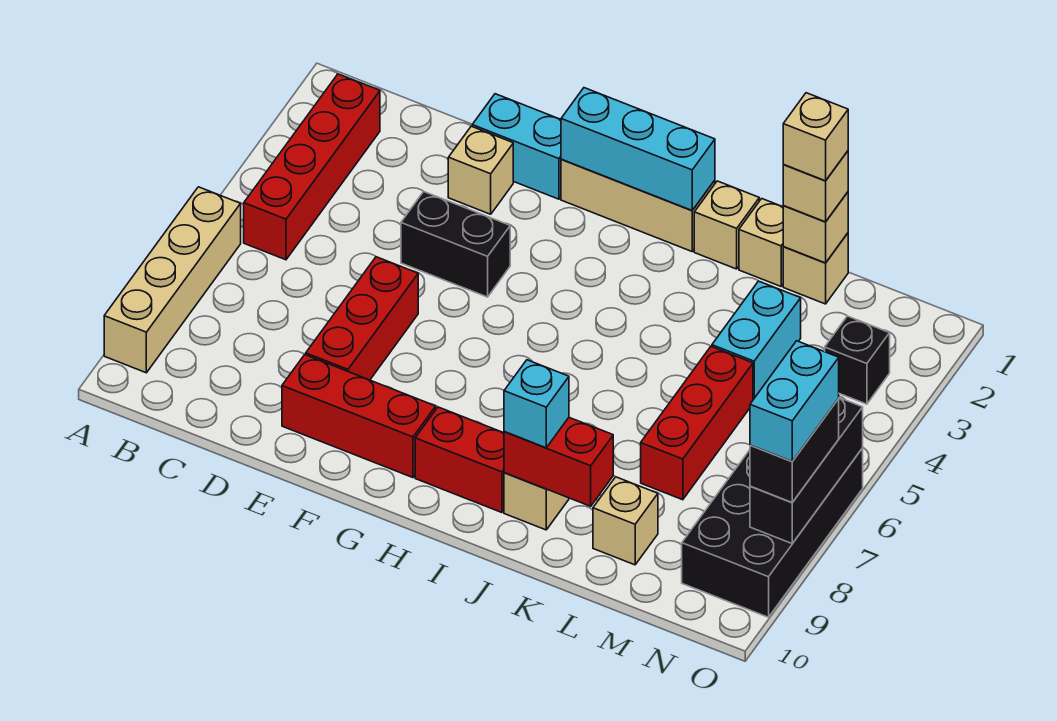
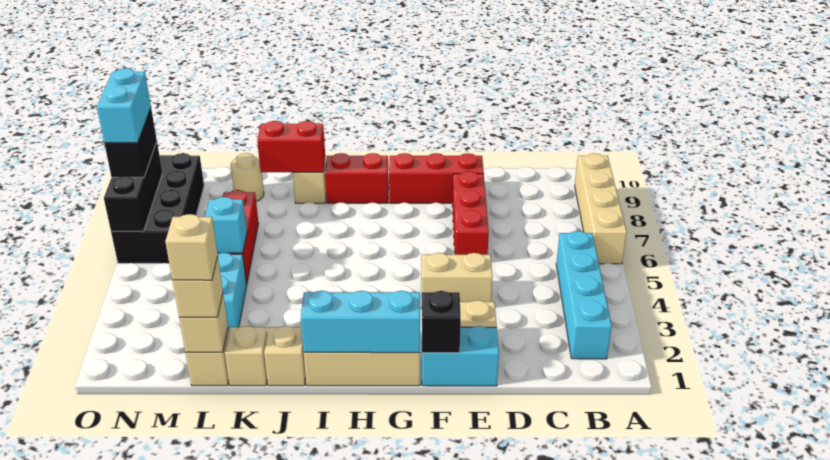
red 1x4 brick [244,74,380,260] -> cyan 1x4 brick [556,231,612,359]
black 1x2 brick [401,191,510,297] -> tan 1x2 brick [421,253,493,308]
cyan 1x1 brick [504,360,569,448] -> cyan 1x1 brick moved to [205,197,247,253]
tan 1x1 brick [593,477,658,565] -> tan 1x1 round brick [231,153,264,202]
black 1x1 brick [825,316,890,404] -> black 1x1 brick moved to [422,291,461,353]

